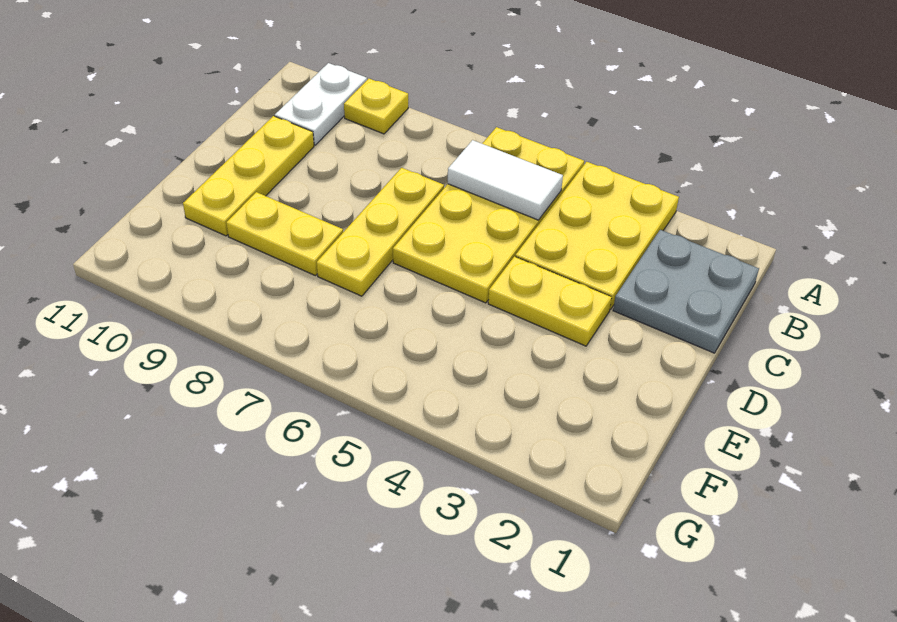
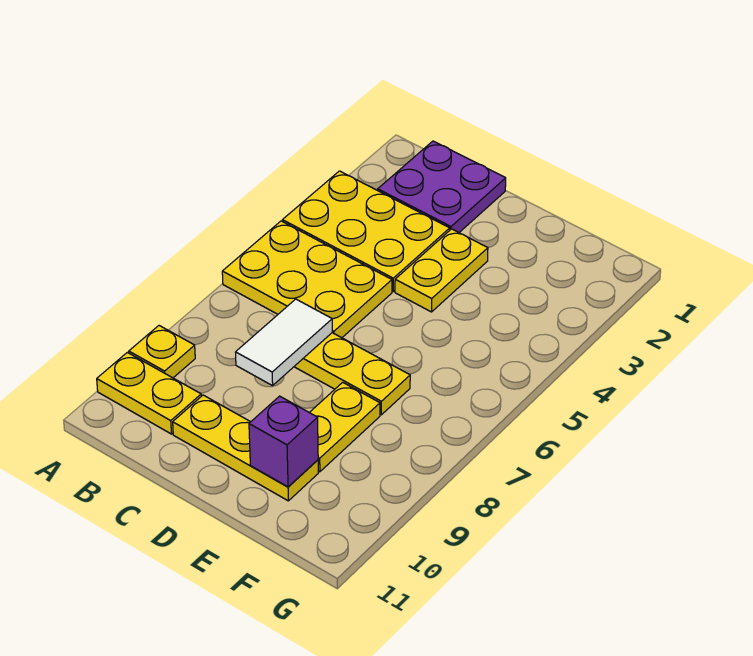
yellow 2x4 plate [393,127,584,303] -> yellow 2x3 plate [222,221,392,338]
white 1x2 plate [275,63,367,145] -> yellow 1x2 plate [97,352,201,434]
grey 2x2 plate [613,230,759,353] -> purple 2x2 plate [378,141,506,232]
white 1x2 tile [448,140,563,220] -> white 1x2 tile moved to [236,299,332,386]
none -> purple 1x1 brick [249,396,318,487]

